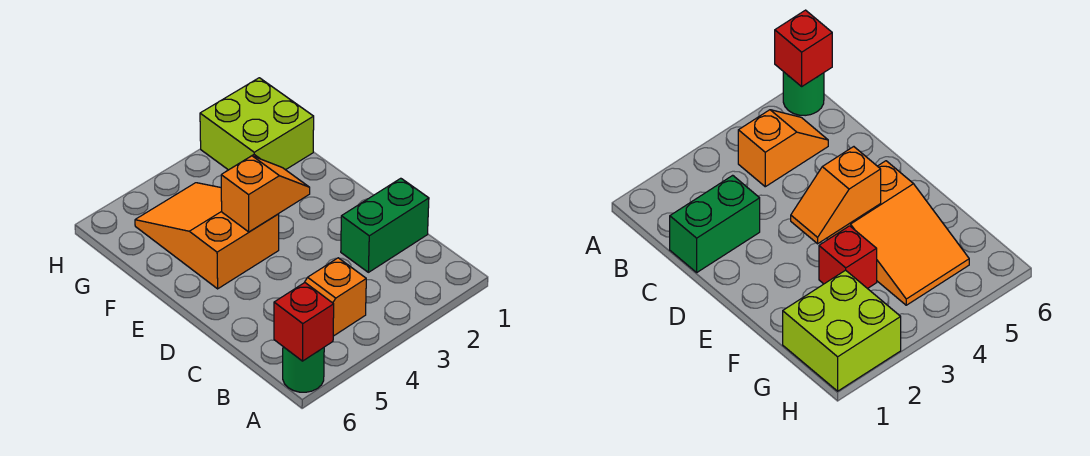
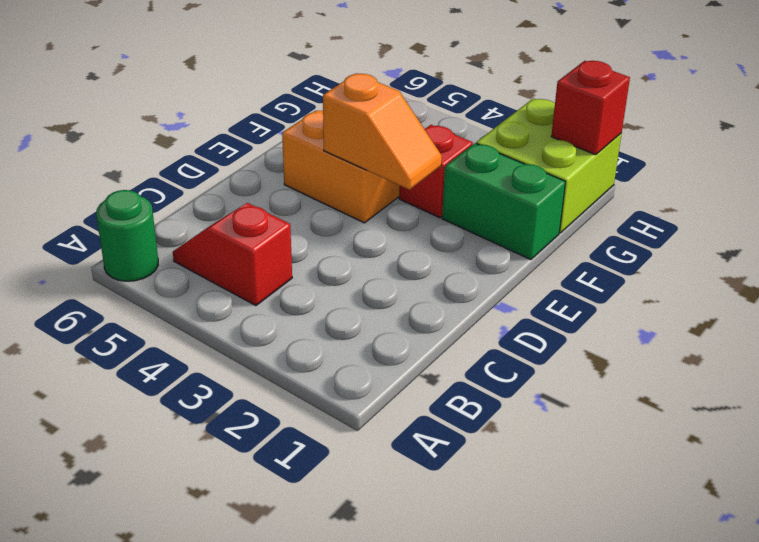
red 1x1 brick [274,283,334,361] -> red 1x1 brick moved to [551,61,630,155]
orange 1x2 slope [304,258,366,336] -> red 1x2 slope [173,203,292,306]
green 1x2 brick [341,178,429,272] -> green 1x2 brick moved to [442,143,565,260]

